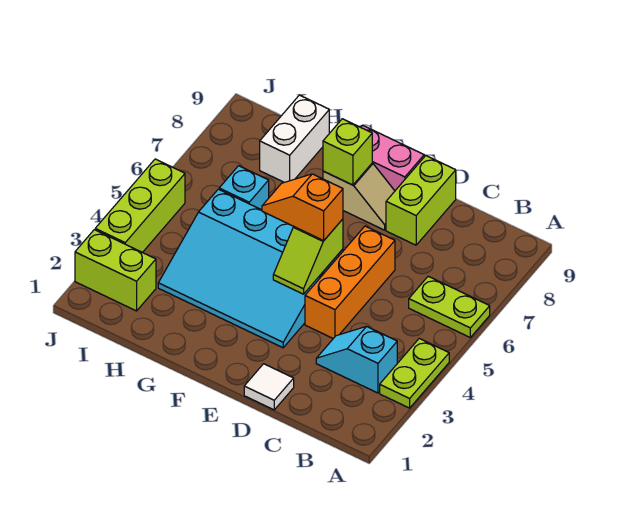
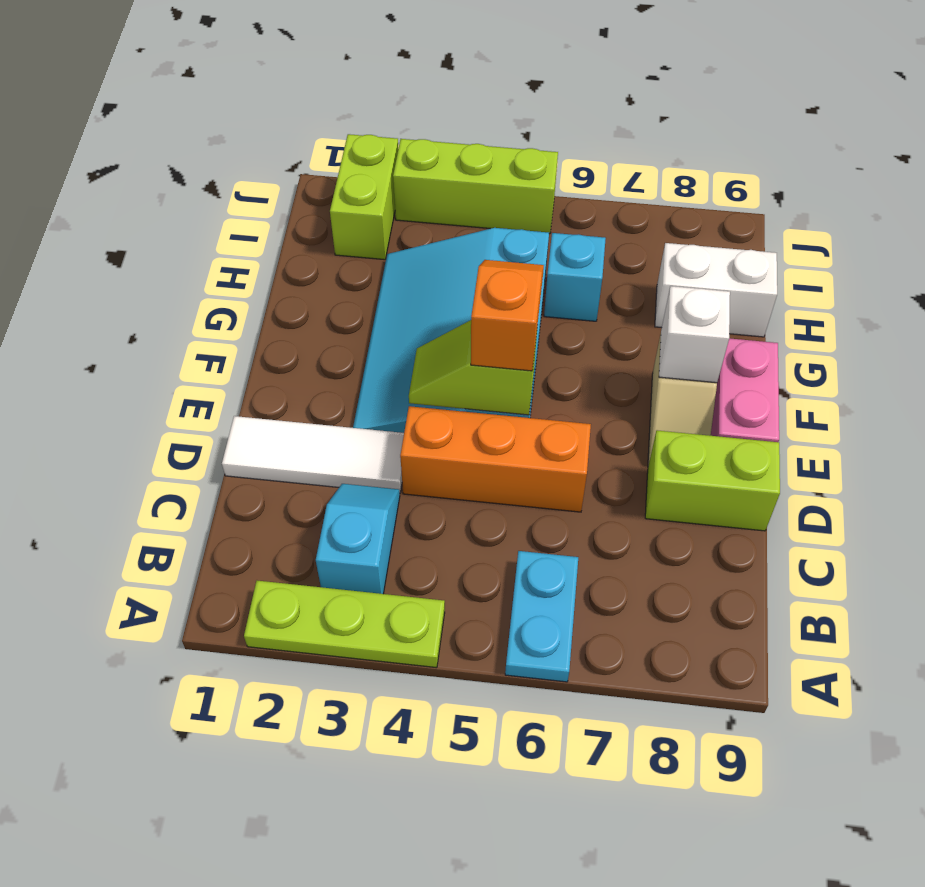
lime 1x2 plate [380,339,449,408] -> lime 1x3 plate [244,581,445,668]
lime 1x2 plate [409,276,490,337] -> cyan 1x2 plate [505,551,578,682]
white 1x1 tile [244,364,294,410] -> white 1x3 tile [222,416,404,492]
lime 1x1 brick [323,119,372,185] -> white 1x1 brick [659,286,730,383]

